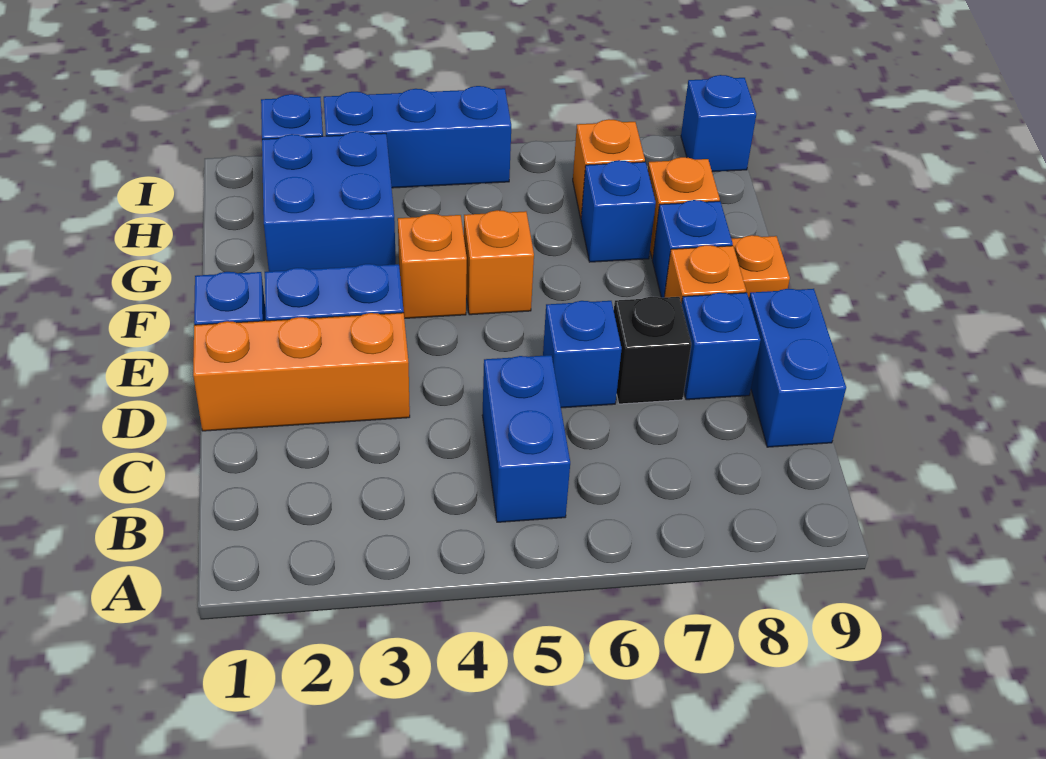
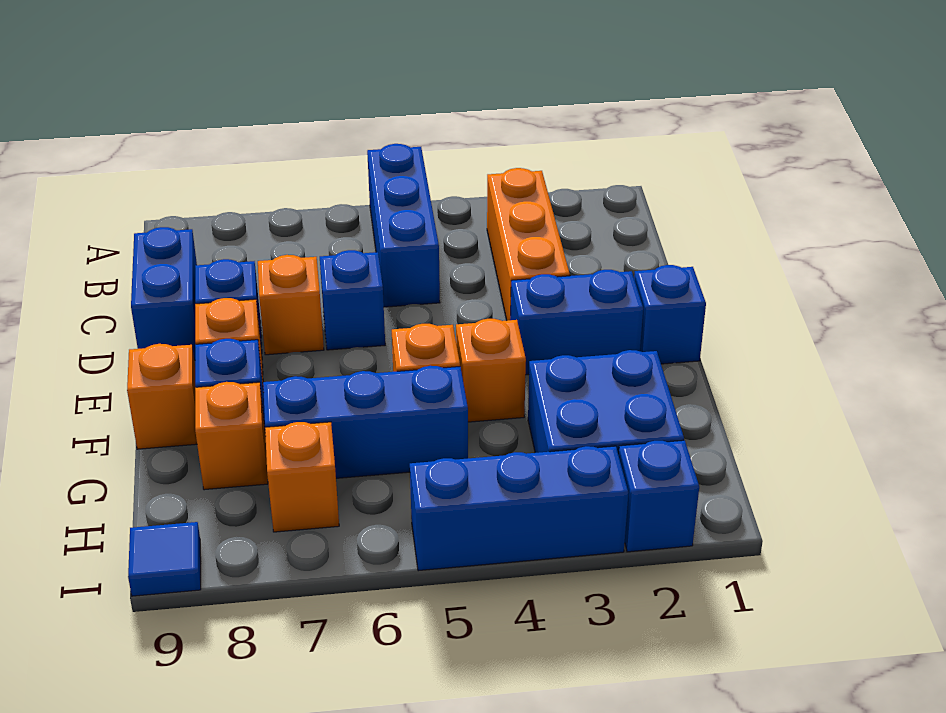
blue 1x2 brick [482,355,570,522] -> blue 1x3 brick [367,144,440,307]
orange 1x3 brick [193,313,410,431] -> orange 1x3 brick turned to [487,168,570,320]
black 1x1 brick [614,297,691,404] -> orange 1x1 brick [258,255,324,355]
orange 1x1 plate [732,235,790,298] -> orange 1x1 brick [127,344,197,449]
blue 1x1 brick [581,160,656,262] -> blue 1x3 brick [263,366,468,478]
blue 1x1 brick [681,75,756,172] -> blue 1x1 tile [128,522,201,596]

